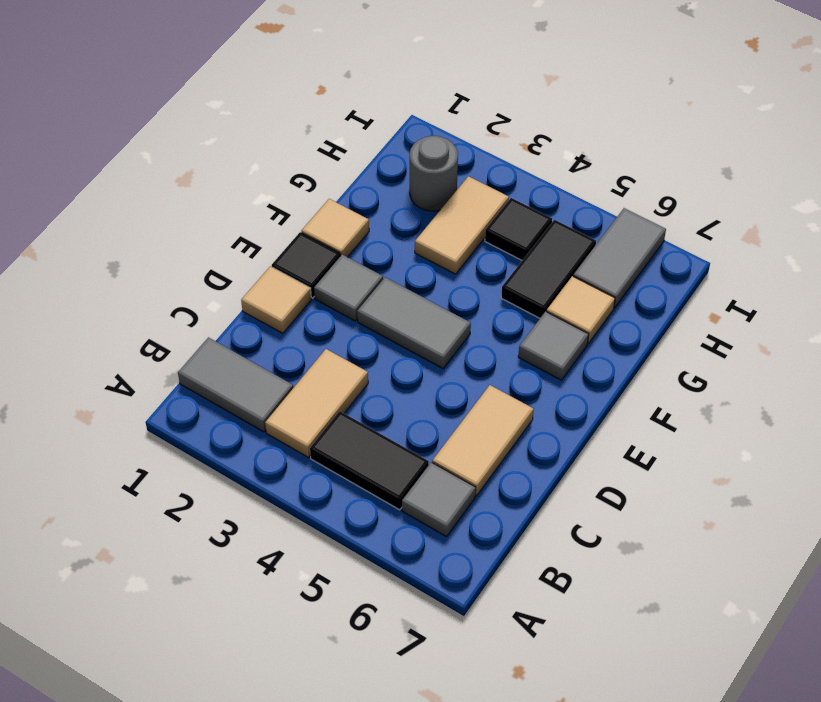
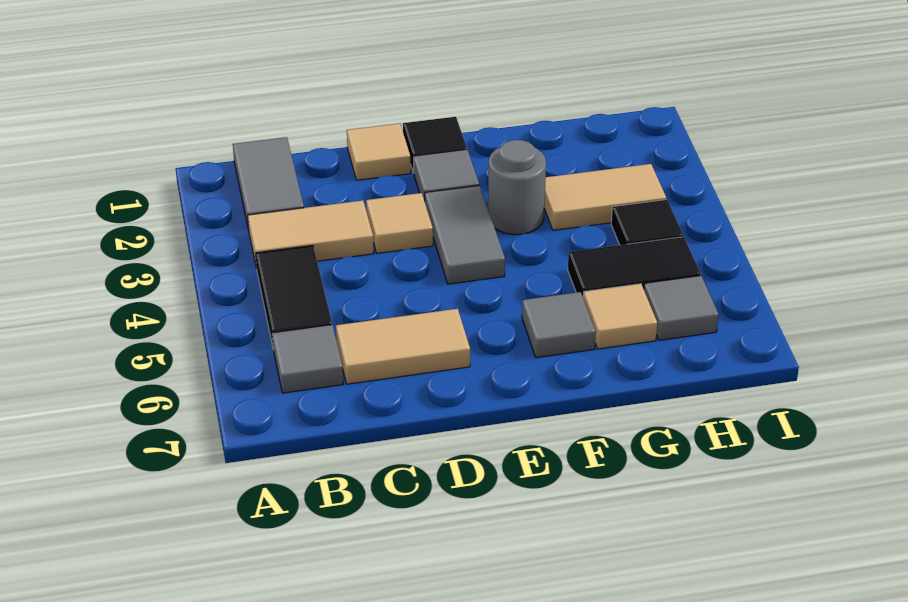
tan 1x1 tile [301,199,369,257] -> tan 1x1 tile moved to [366,193,433,253]
grey 1x1 round brick [410,136,458,211] -> grey 1x1 round brick moved to [488,140,546,235]
grey 1x2 tile [573,208,666,308] -> grey 1x1 tile [644,276,719,340]

